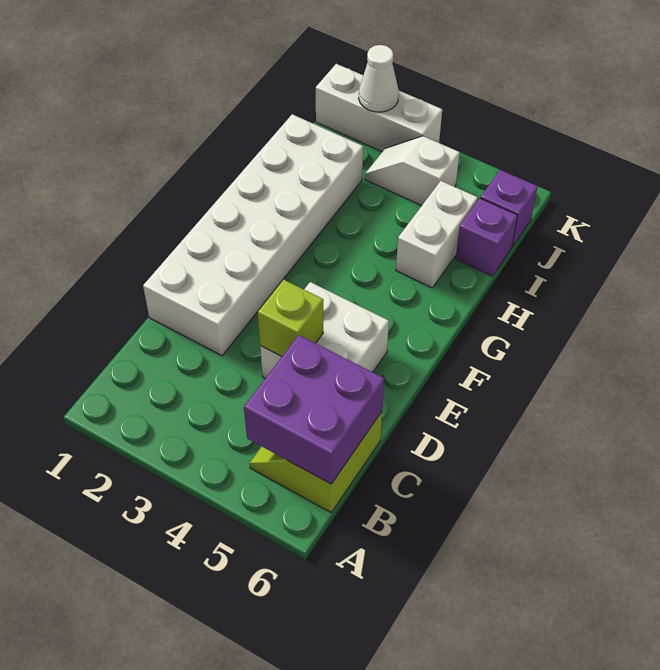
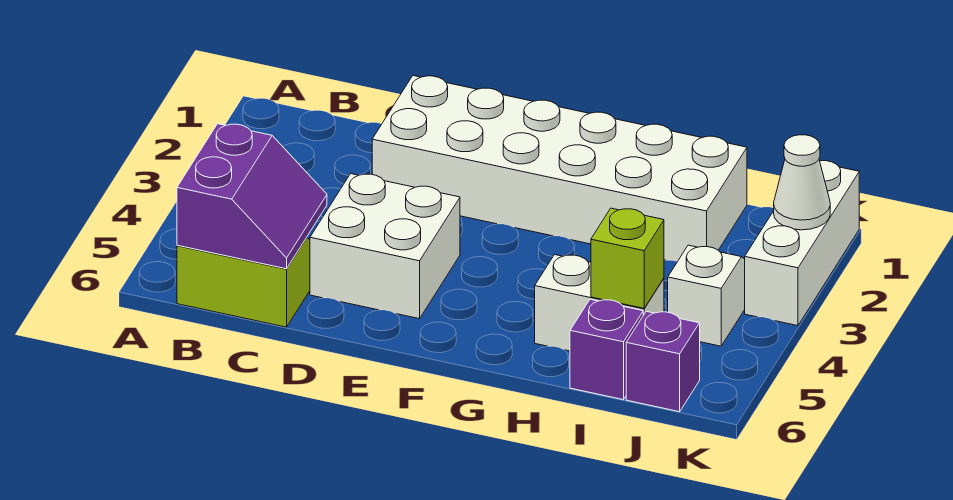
purple 2x2 brick [244,335,384,484] -> purple 2x2 slope [177,124,327,269]
lime 1x1 brick [258,279,323,357] -> lime 1x1 brick moved to [591,208,664,308]

